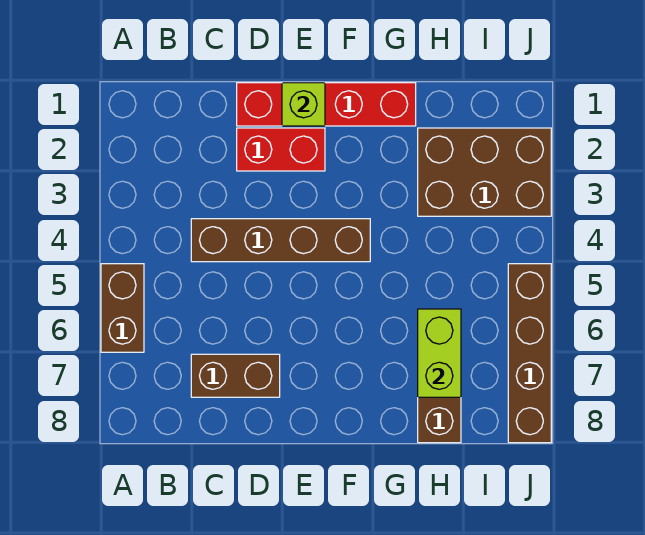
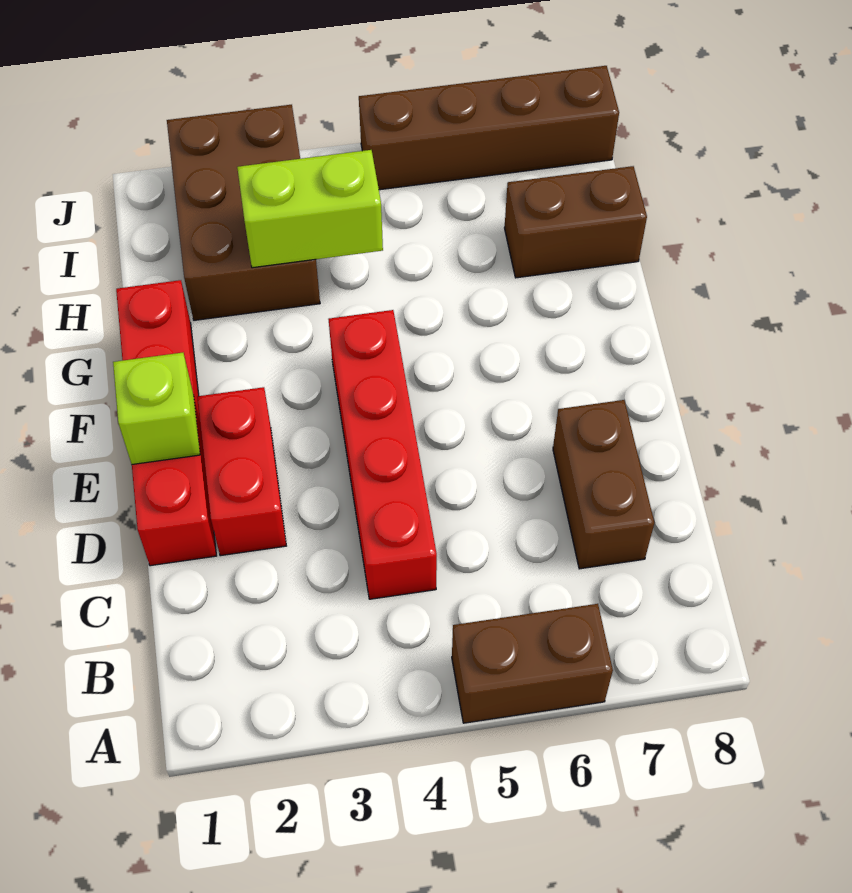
brown 1x4 brick [191,219,370,262] -> red 1x4 brick [329,310,437,599]
lime 1x2 brick [418,309,461,397] -> lime 1x2 brick moved to [237,150,383,268]

